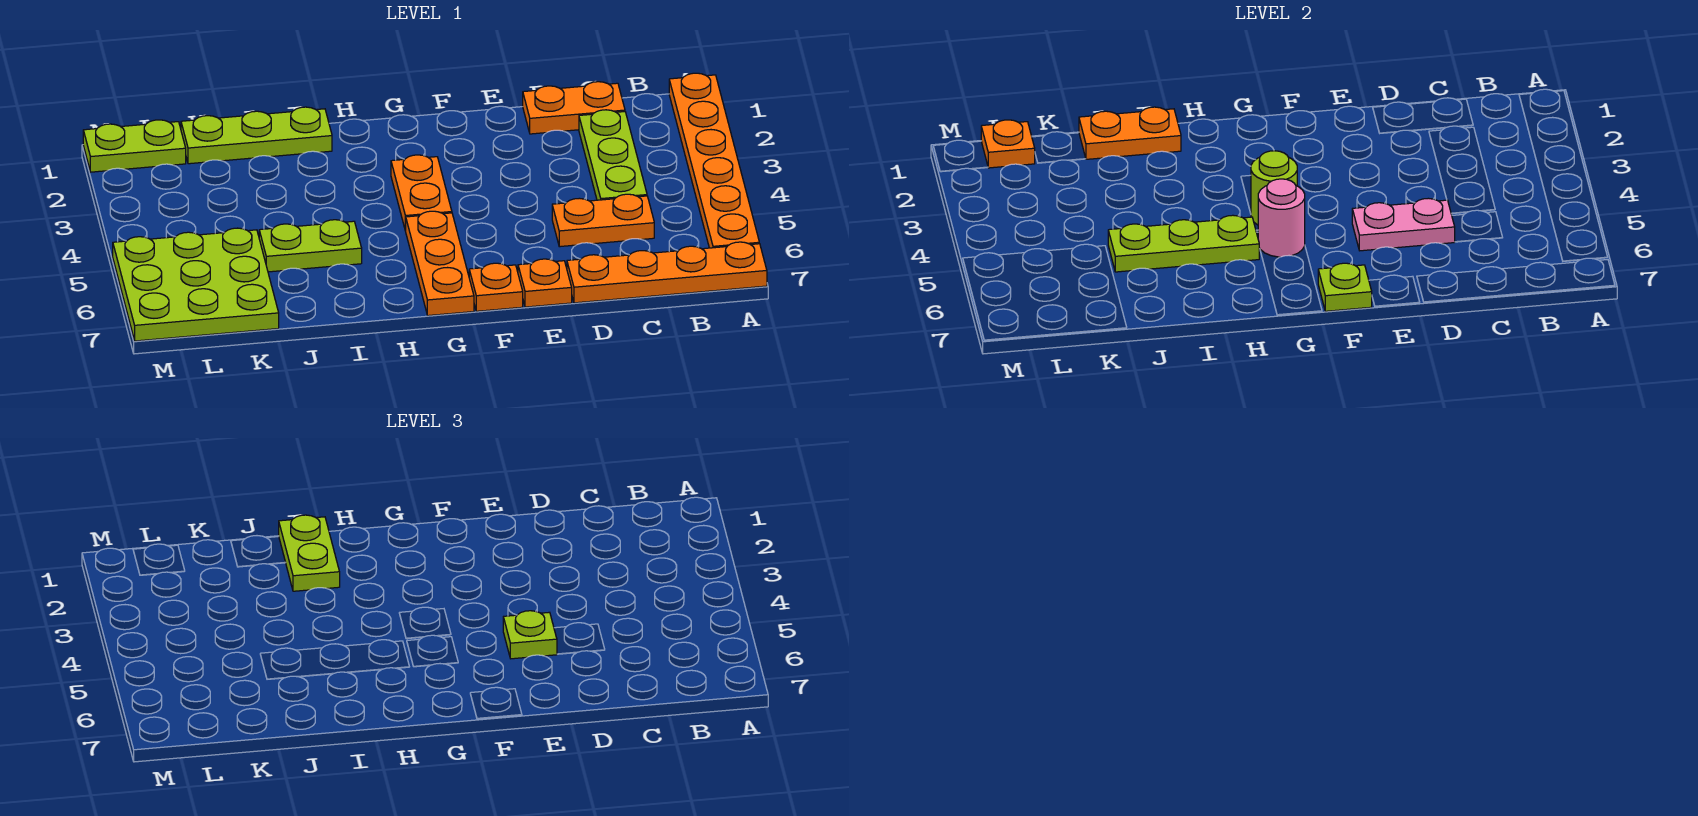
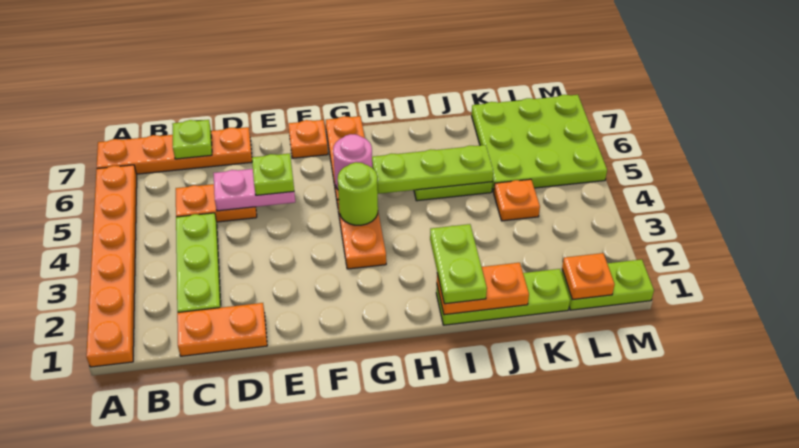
orange 1x1 plate [518,259,572,307] -> orange 1x1 plate moved to [494,179,540,221]
lime 1x1 plate [1318,263,1372,311] -> lime 1x1 plate moved to [172,120,212,159]

